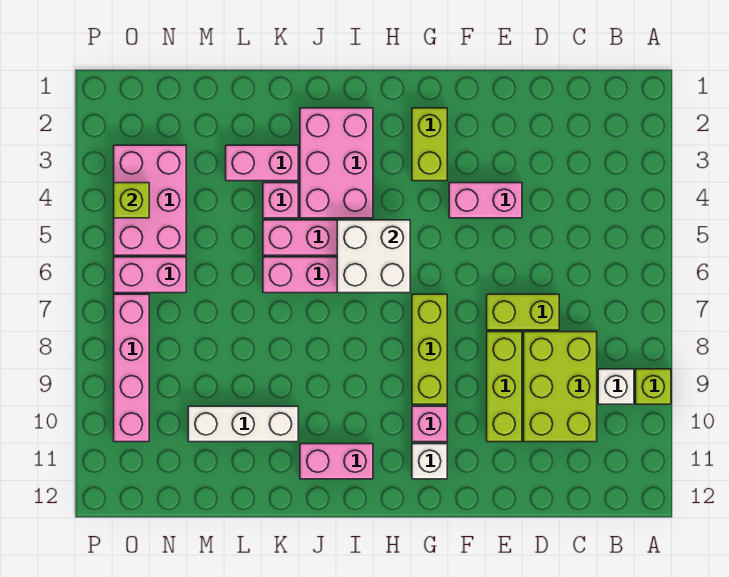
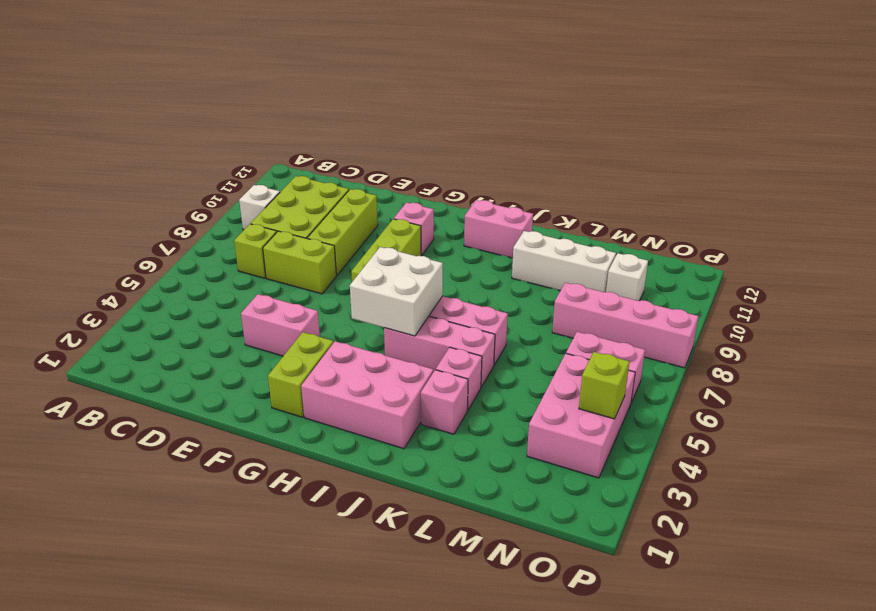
lime 1x1 brick [636,369,671,404] -> lime 1x1 brick moved to [234,224,277,278]
white 1x1 brick [412,444,447,479] -> white 1x1 brick moved to [606,253,648,301]
pink 2x3 brick [300,108,373,218] -> pink 2x3 brick turned to [301,341,433,449]
pink 1x2 brick [226,145,298,181] -> pink 1x1 brick [421,370,468,434]
pink 1x4 brick [114,294,149,442] -> pink 1x4 brick turned to [552,283,698,368]

